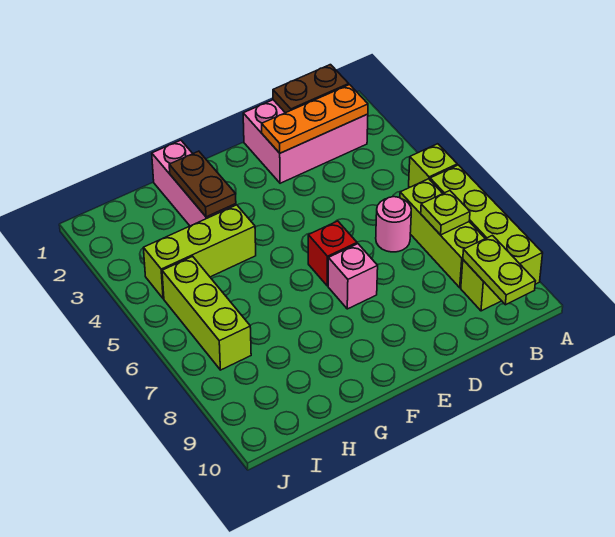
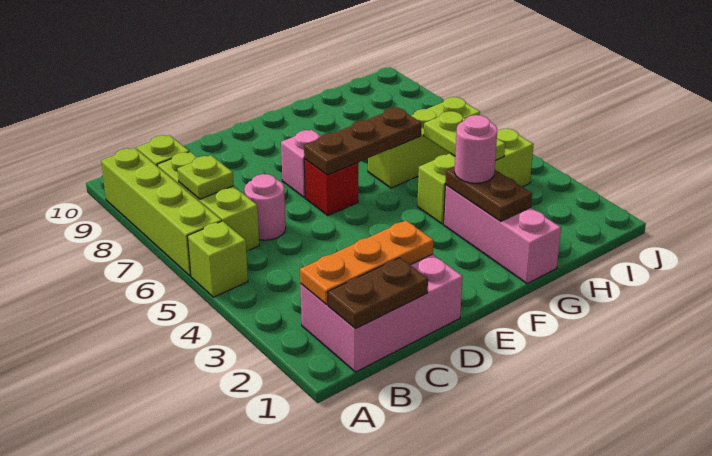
lime 1x2 plate [463,235,535,305] -> lime 1x2 plate moved to [424,111,505,161]
none -> brown 1x3 plate [304,107,421,175]
none -> pink 1x1 round brick [454,115,497,183]
lime 1x3 brick [162,256,251,370] -> lime 1x3 brick turned to [368,97,480,188]

